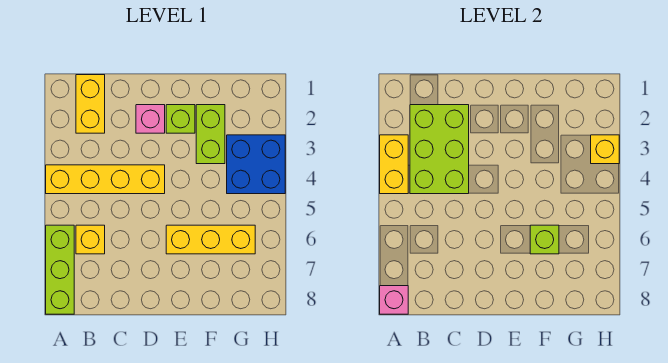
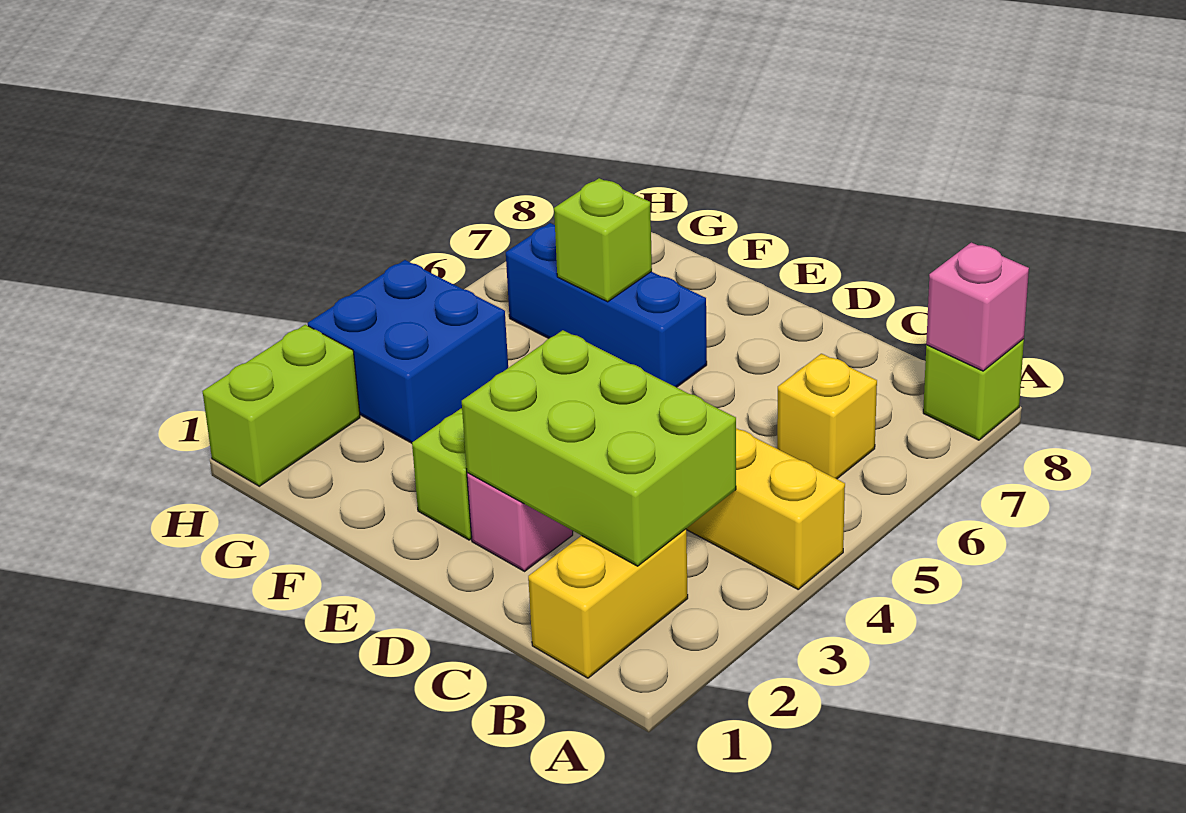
yellow 1x2 brick [380,135,408,194] -> none
lime 1x3 brick [46,225,74,314] -> lime 1x1 brick [923,339,1024,440]
lime 2x3 brick [410,105,469,194] -> lime 2x3 brick turned to [462,330,736,566]
yellow 1x3 brick [166,225,255,254] -> blue 1x3 brick [506,223,707,387]
lime 1x2 brick [196,105,225,164] -> lime 1x2 brick moved to [202,325,360,486]
yellow 1x1 brick [591,135,619,164] -> none

